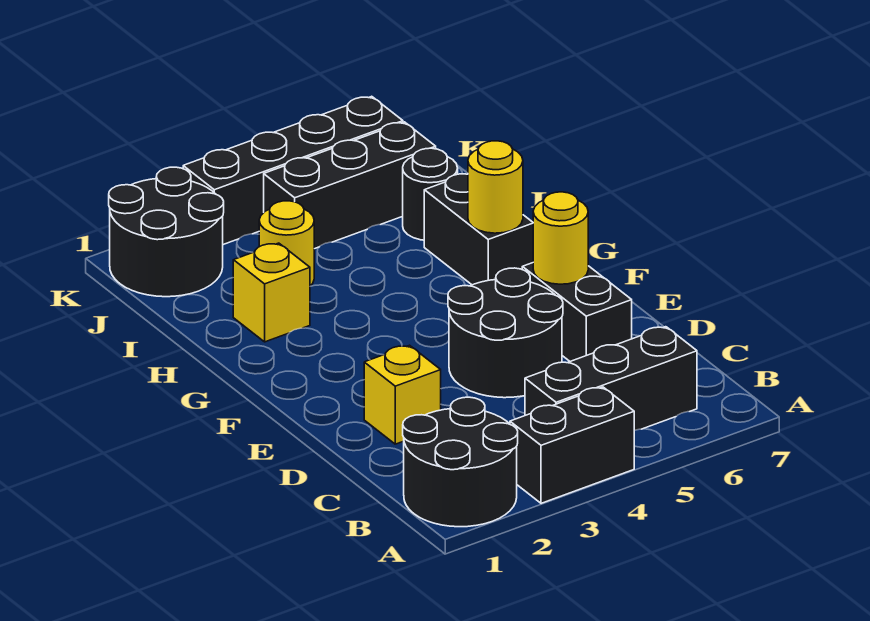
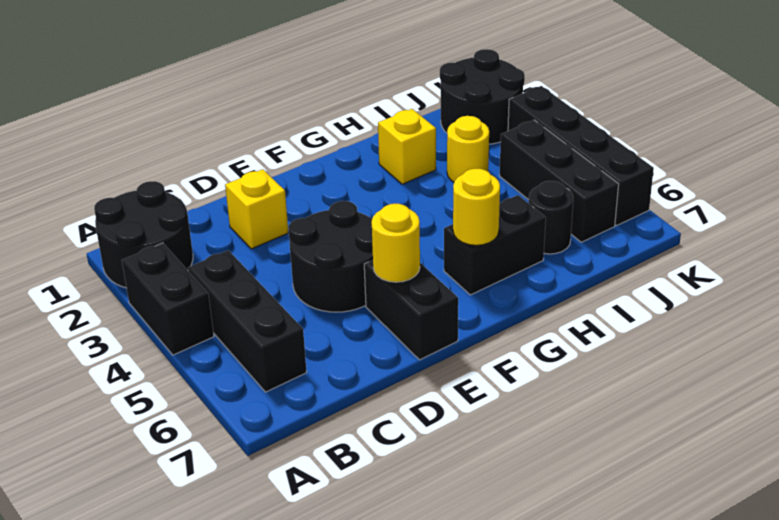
black 1x2 brick [522,263,632,361] -> black 1x2 brick turned to [364,260,458,360]

